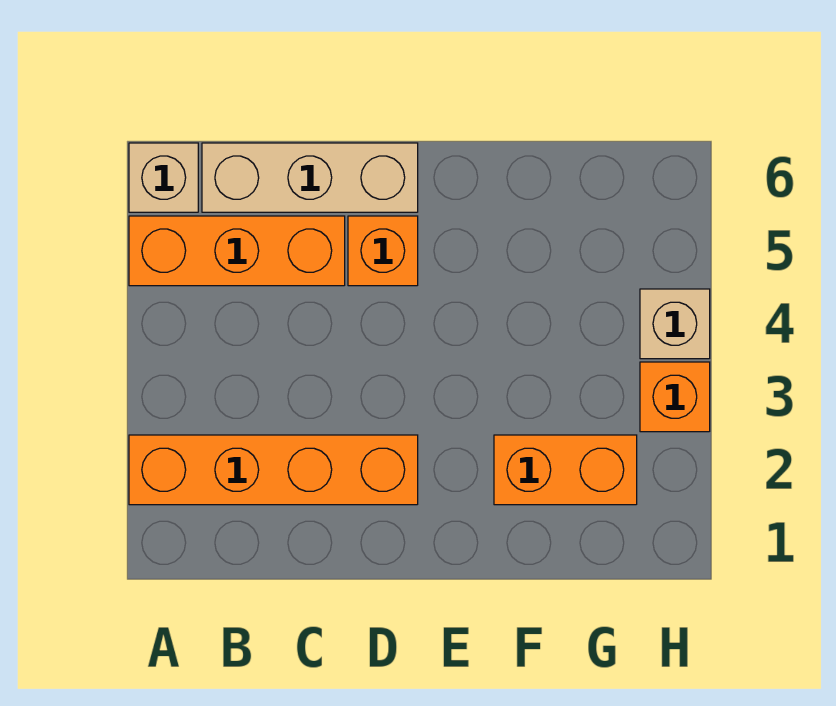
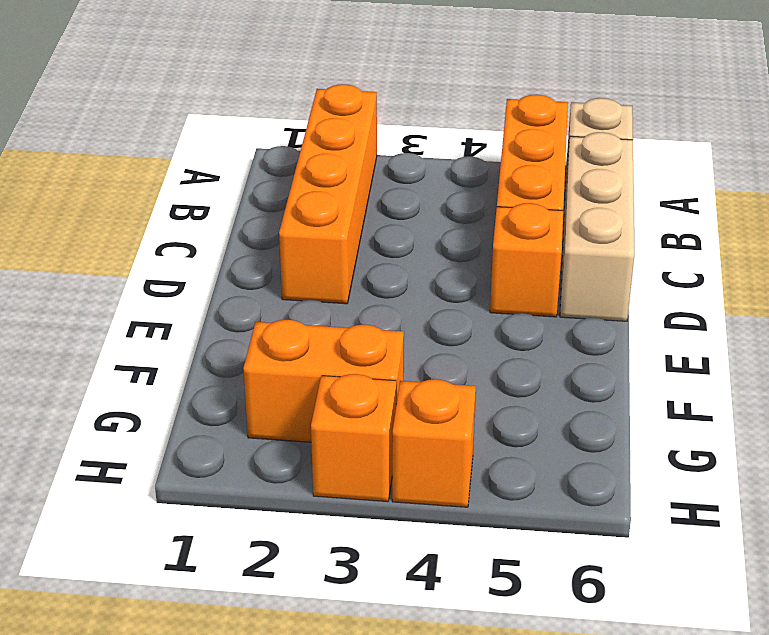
orange 1x2 brick [494,435,637,505] -> orange 1x2 brick turned to [243,320,404,442]
tan 1x1 brick [640,289,710,359] -> orange 1x1 brick [392,379,476,507]

